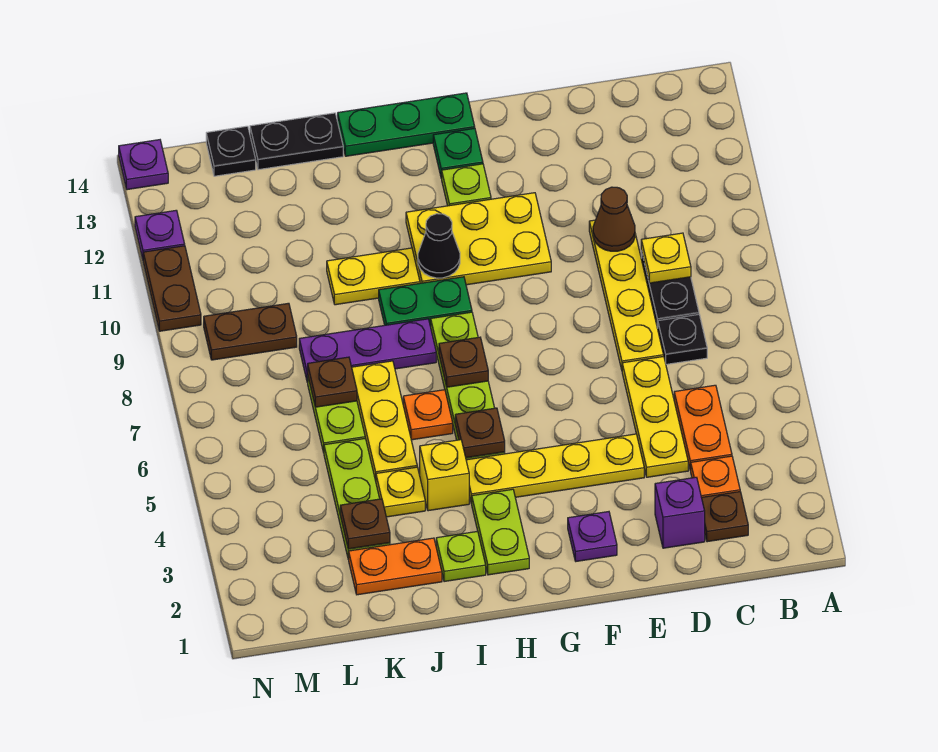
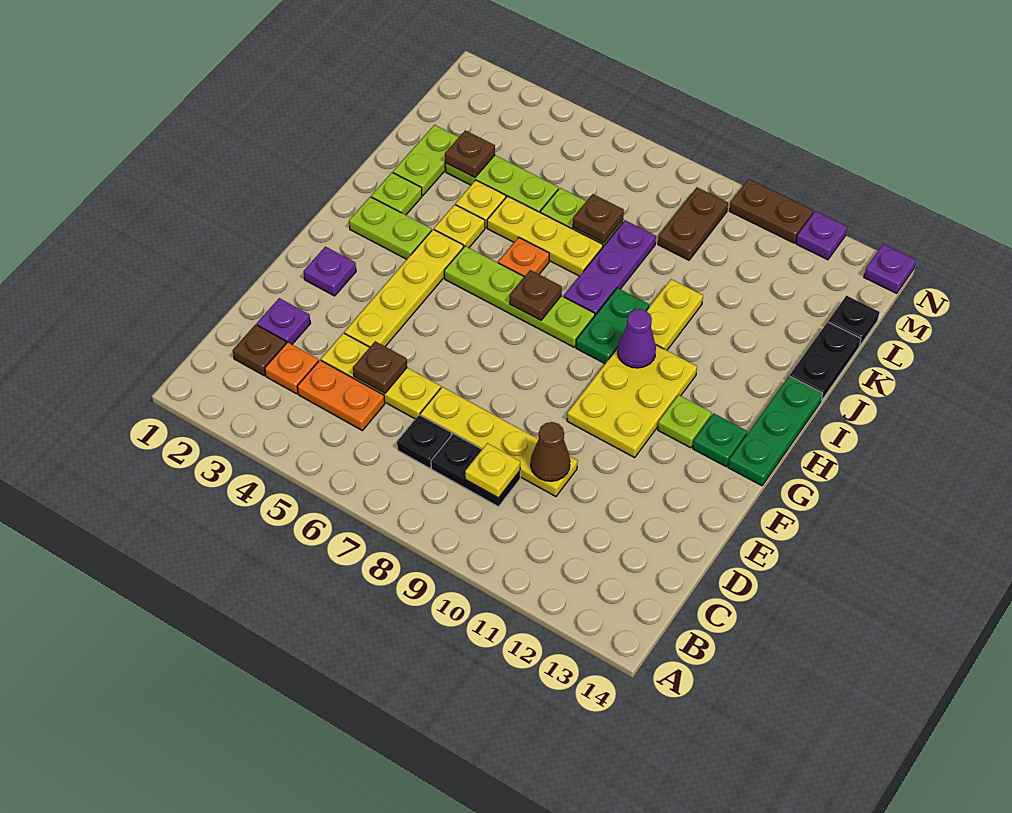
purple 1x1 brick [655,477,705,548] -> purple 1x1 plate [257,298,311,344]
brown 1x1 plate [455,408,505,458] -> brown 1x1 plate moved to [353,341,407,393]
black 1x1 cone [418,214,460,278] -> purple 1x1 cone [618,309,656,368]
yellow 1x1 brick [420,440,469,511] -> yellow 1x1 plate [434,205,485,248]
orange 1x2 plate [349,538,442,595] -> lime 1x2 plate [393,125,459,196]

